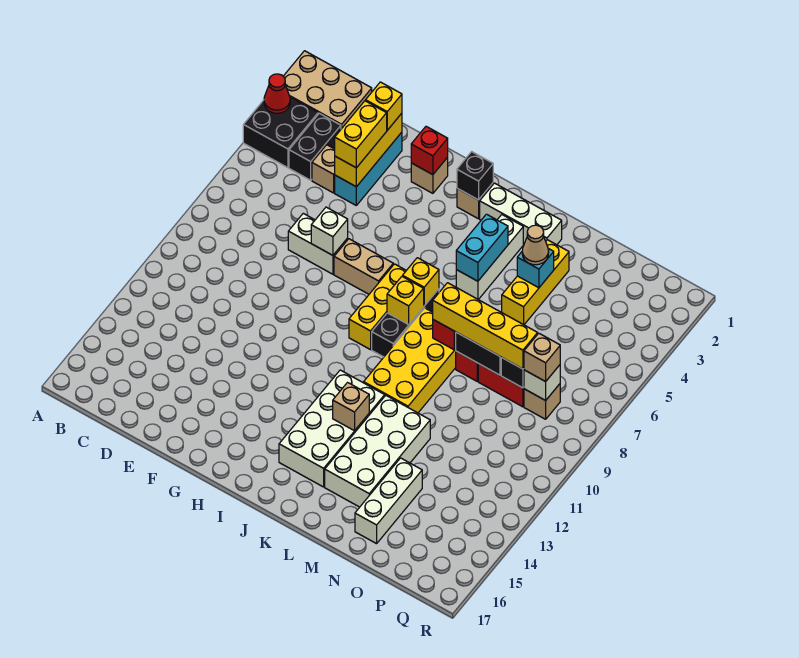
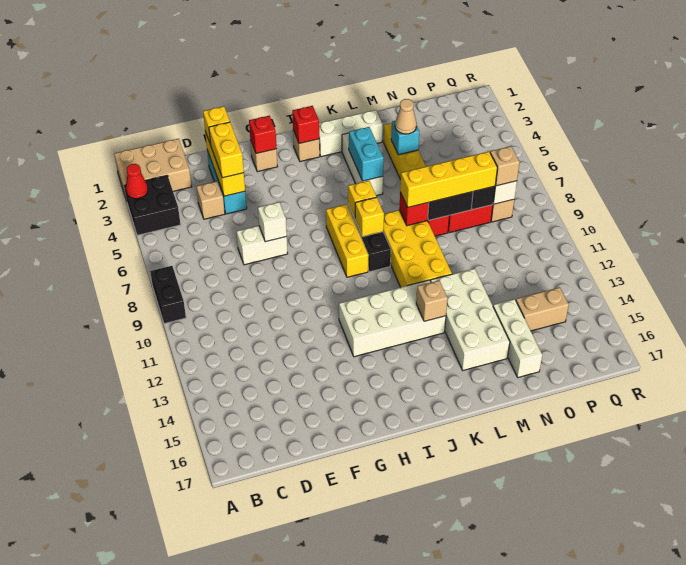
black 1x2 brick [289,113,341,180] -> black 1x2 brick moved to [150,266,186,324]
tan 1x2 brick [334,239,393,294] -> tan 1x2 brick moved to [516,287,569,331]
black 1x1 brick [457,152,493,200] -> red 1x1 brick [292,106,319,144]
white 2x4 brick [279,370,385,487] -> white 2x4 brick turned to [339,280,446,357]

